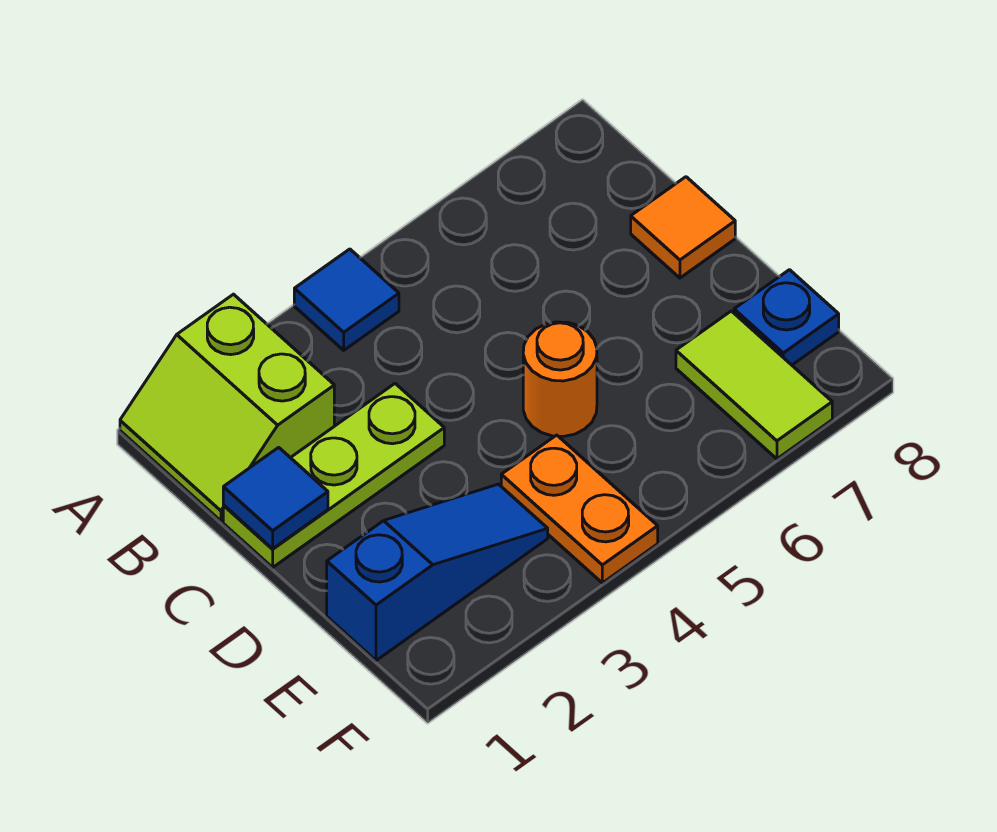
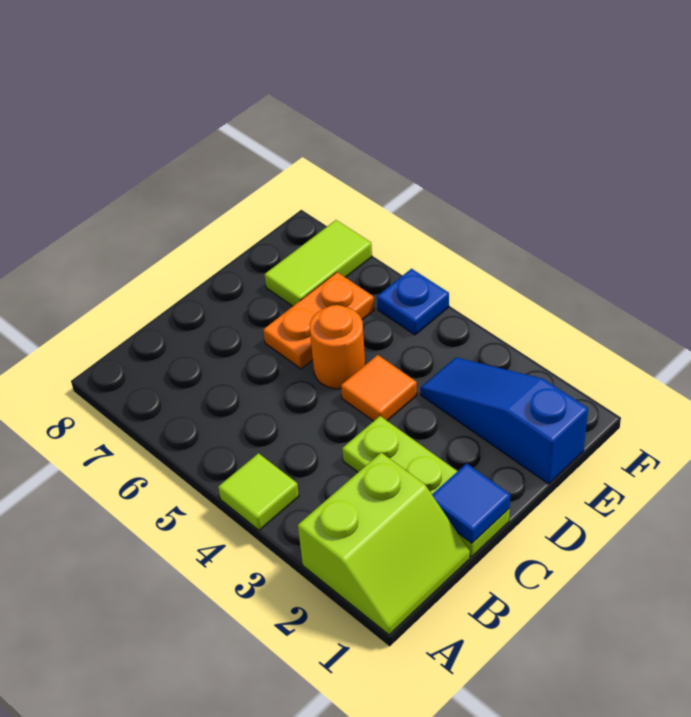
blue 1x1 tile [294,249,399,350] -> lime 1x1 tile [218,453,299,530]
orange 1x1 tile [631,177,735,278] -> orange 1x1 tile moved to [341,355,417,421]
orange 1x2 plate [501,435,658,583] -> orange 1x2 plate moved to [263,272,374,369]
blue 1x1 plate [734,270,839,365] -> blue 1x1 plate moved to [377,269,449,335]

